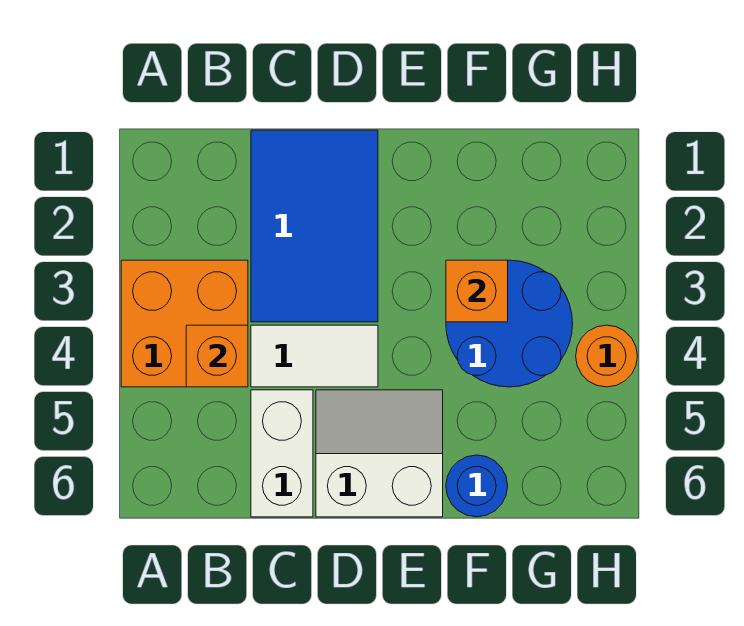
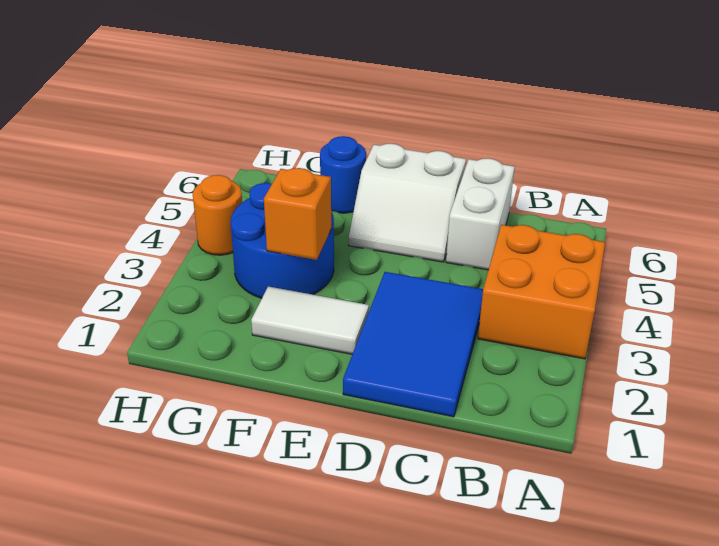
orange 1x1 brick [186,325,248,387] -> none
white 1x2 tile [251,325,378,387] -> white 1x2 tile moved to [251,286,369,354]

